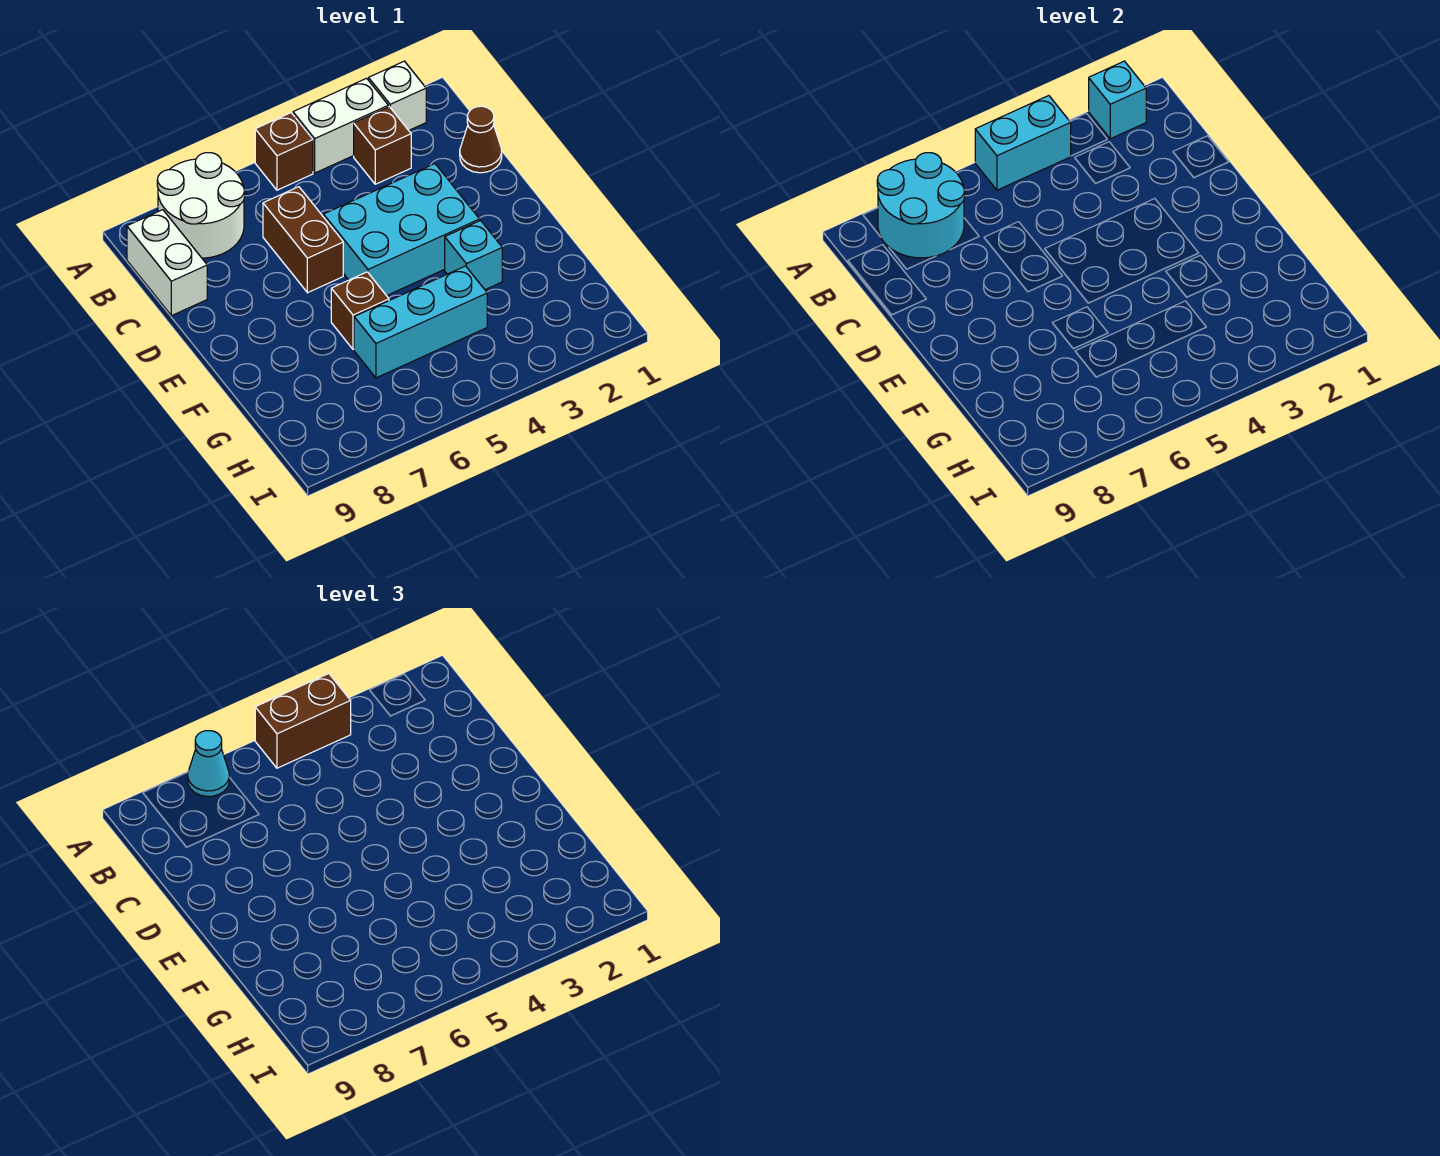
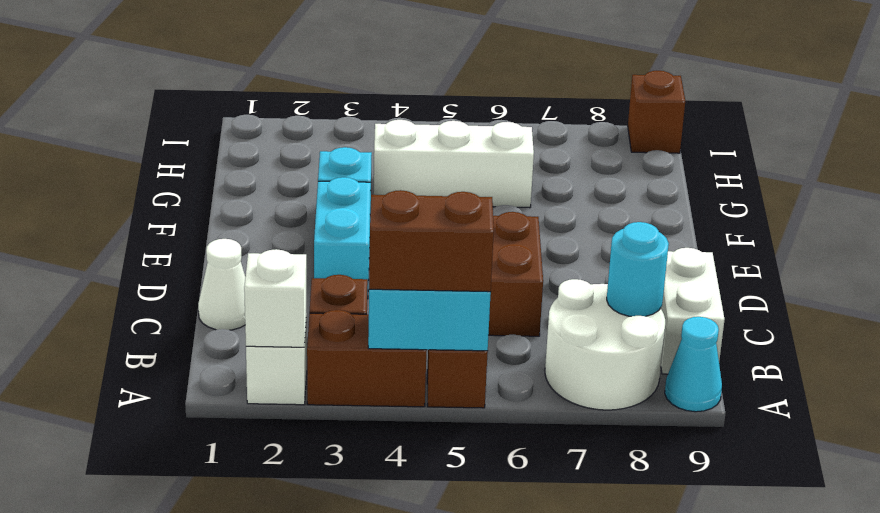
cyan 1x1 brick [1089,61,1146,139] -> white 1x1 brick [244,249,306,347]
white 1x2 brick [293,78,388,173] -> brown 1x2 brick [307,310,427,407]
cyan 2x2 round brick [877,153,965,258] -> cyan 1x1 round brick [607,222,669,316]
cyan 1x1 cone [188,731,229,796] -> cyan 1x1 cone moved to [665,317,722,412]
brown 1x1 cone [460,106,502,173] -> white 1x1 cone [198,239,245,330]
cyan 2x3 brick [324,164,480,296] -> cyan 1x2 brick [314,177,371,299]
brown 1x1 brick [331,272,389,349] -> brown 1x1 brick moved to [628,71,685,153]
cyan 1x3 brick [354,266,487,378] -> white 1x3 brick [374,120,534,208]

